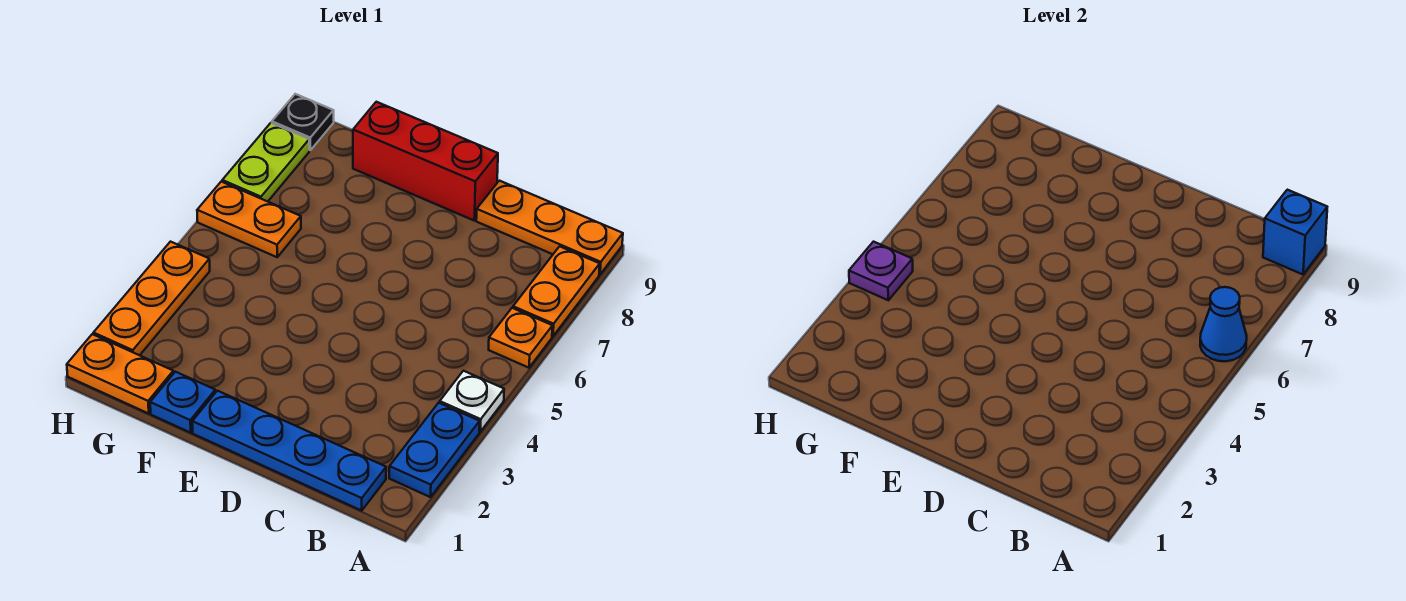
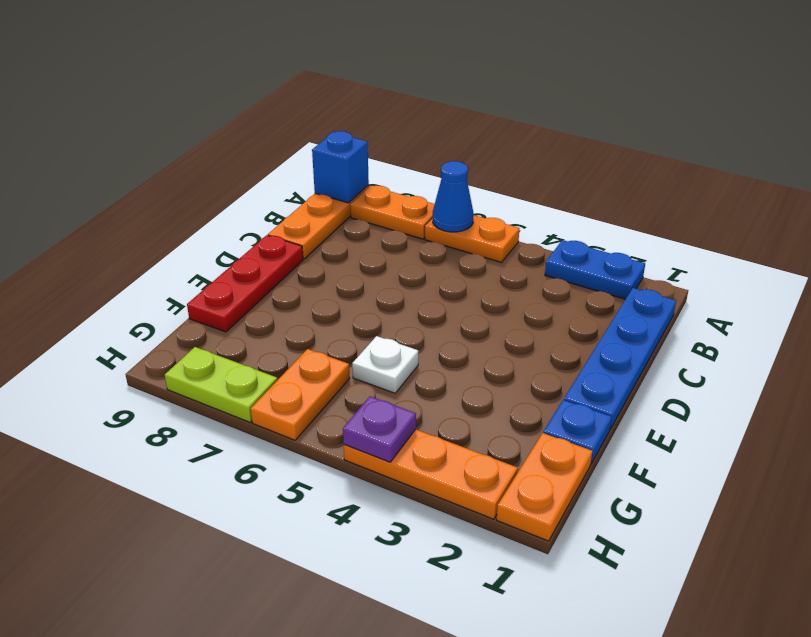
white 1x1 plate [440,371,504,432] -> white 1x1 plate moved to [352,336,418,393]
orange 1x1 plate [489,308,552,368] -> orange 1x2 plate [425,215,520,263]
red 1x3 brick [353,102,498,220] -> red 1x3 plate [187,235,303,332]
black 1x1 plate [272,94,334,150] -> none

